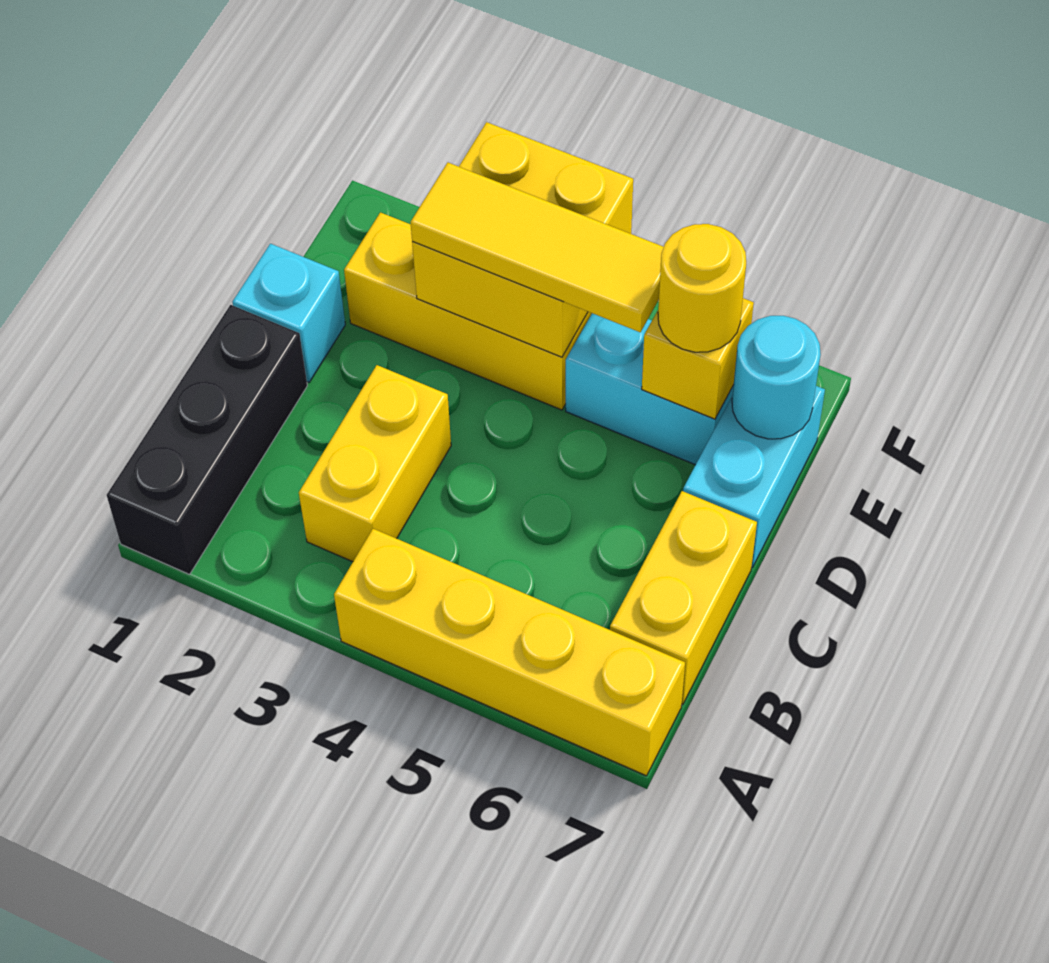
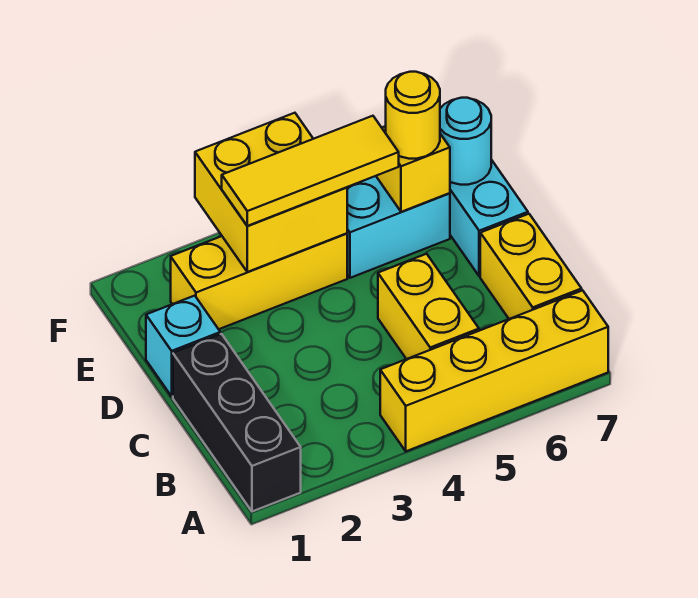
yellow 1x2 brick [299,365,451,562] -> yellow 1x2 brick moved to [378,254,479,359]

